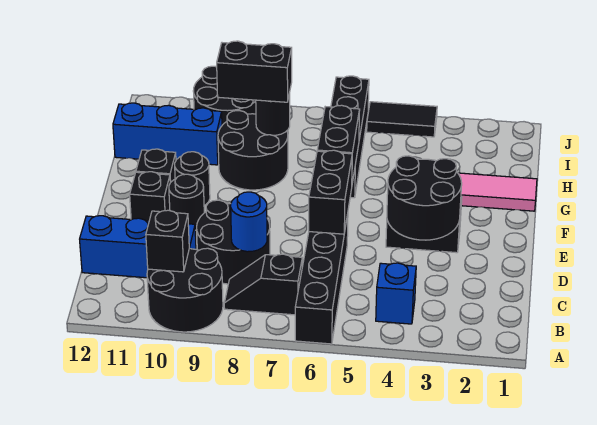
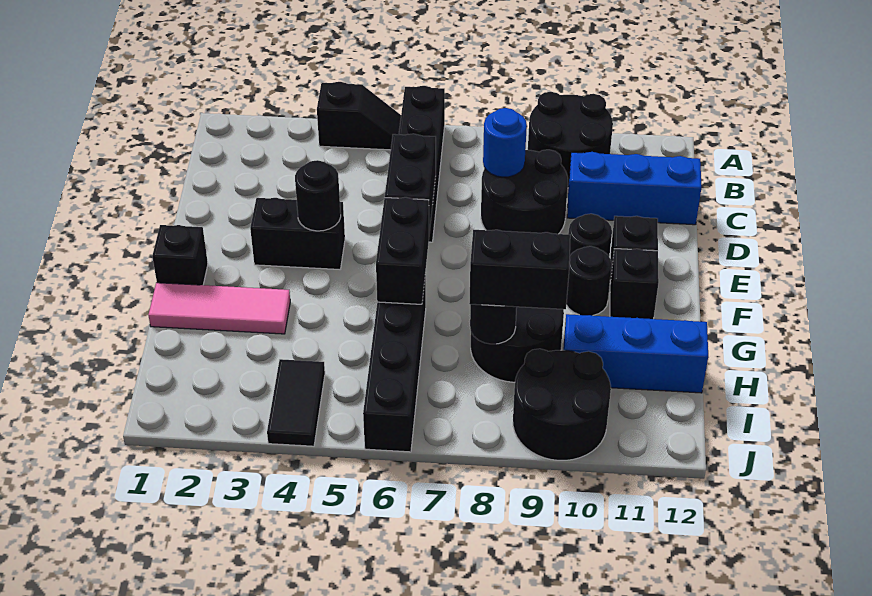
blue 1x1 brick [376,263,416,324] -> none
black 1x2 slope [224,254,302,315] -> black 1x2 slope moved to [317,82,401,150]
black 1x1 brick [146,210,190,272] -> black 1x1 brick moved to [152,225,208,285]
black 2x2 round brick [387,156,462,240] -> black 1x1 round brick [295,160,341,231]
black 1x2 tile [367,102,437,137] -> black 1x2 tile turned to [267,359,325,446]

